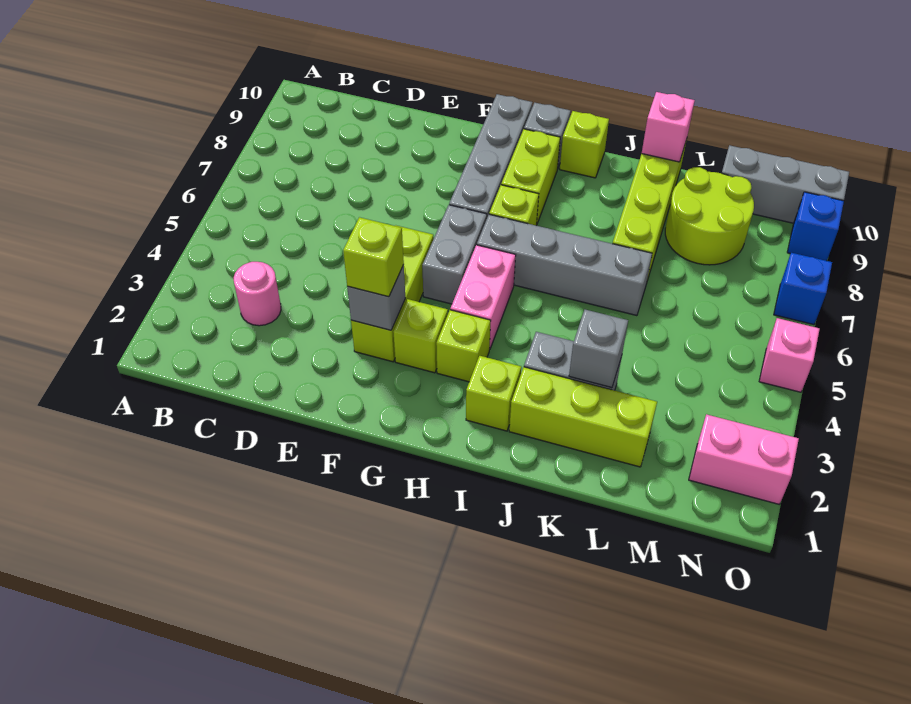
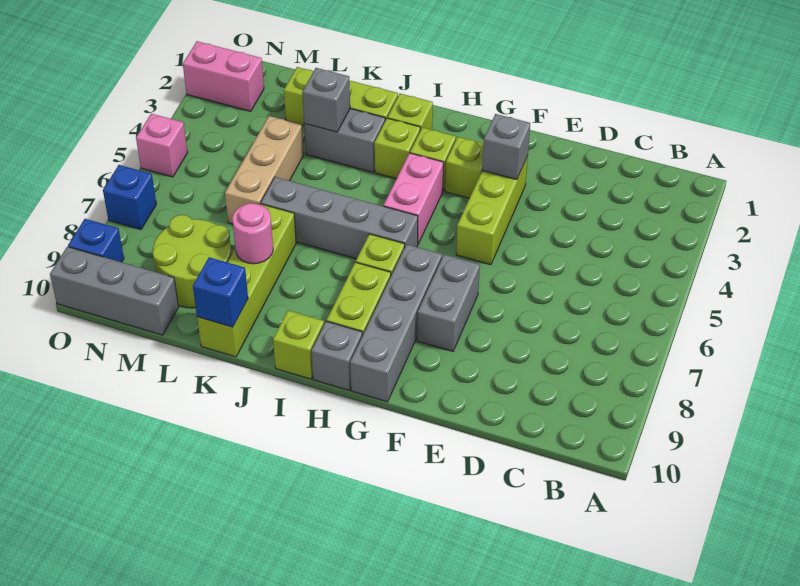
pink 1x1 round brick [234,262,281,326] -> pink 1x1 round brick moved to [232,203,273,264]
lime 1x1 brick [343,217,404,297] -> lime 1x1 brick moved to [374,118,420,179]
grey 1x2 brick [422,205,487,304] -> grey 1x2 brick moved to [417,255,480,351]
pink 1x1 brick [642,92,695,162] -> blue 1x1 brick [193,257,248,327]
none -> tan 1x3 brick [225,116,304,224]

